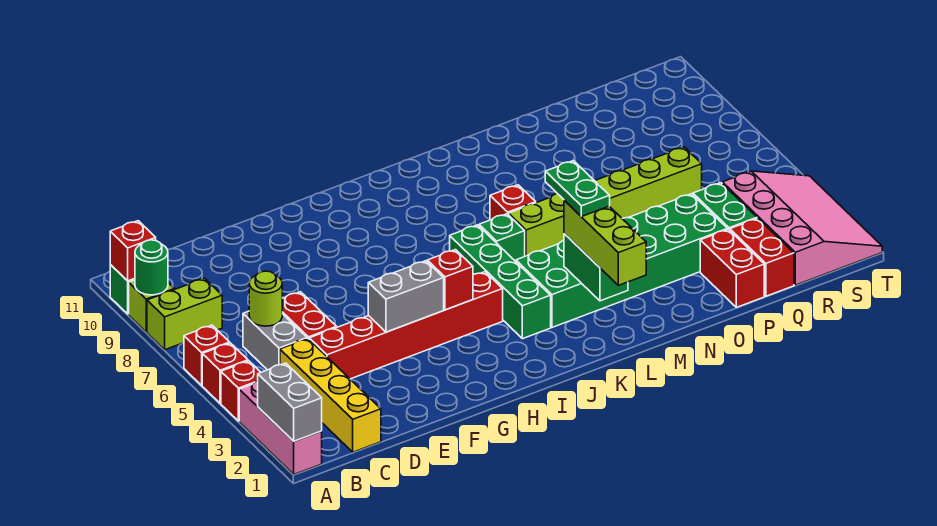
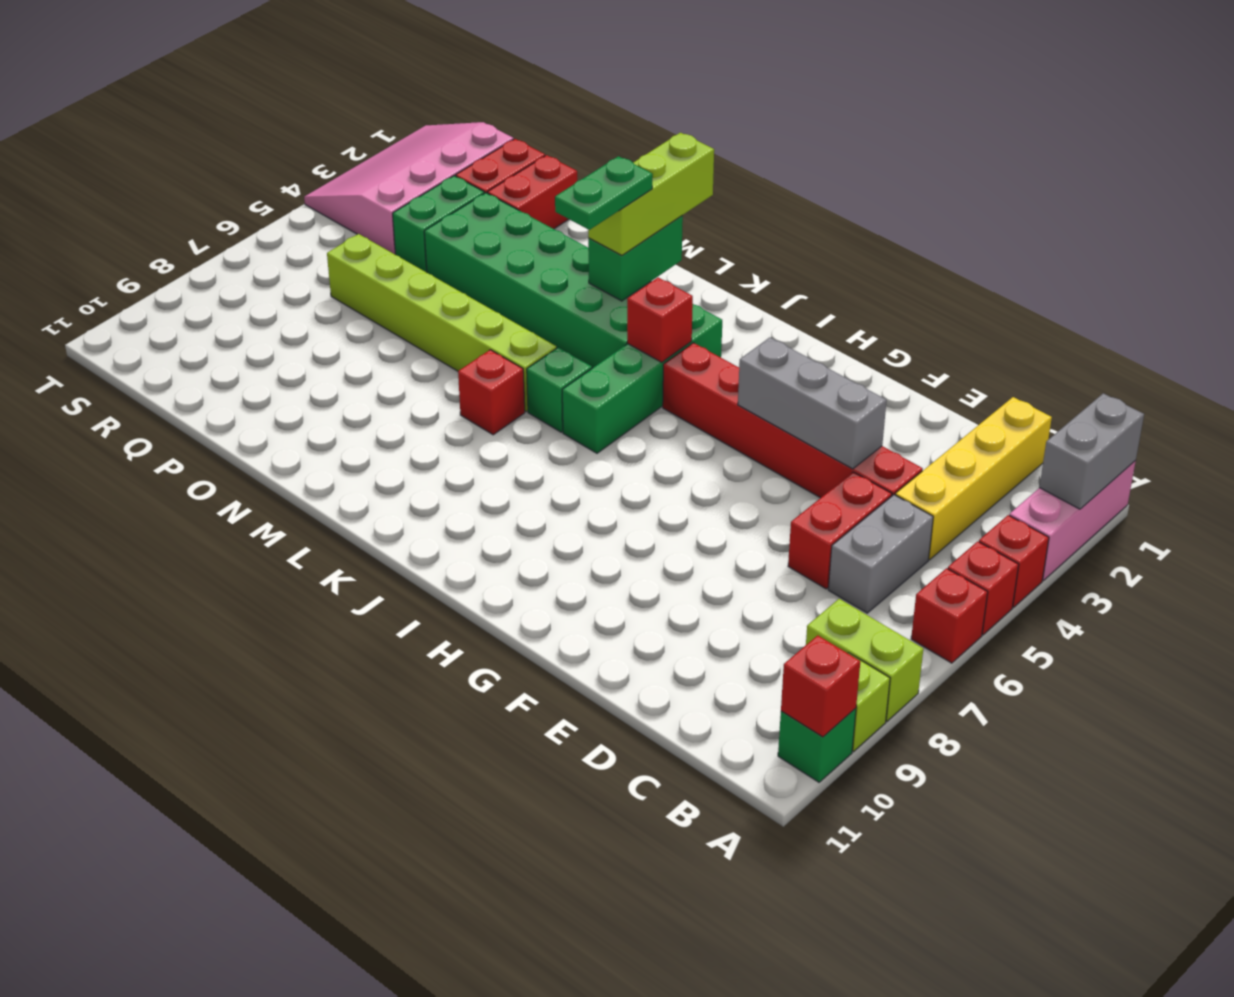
green 1x1 round brick [135,240,168,295] -> none
lime 1x1 round brick [249,271,282,326] -> none
grey 1x2 brick [368,261,444,332] -> grey 1x3 brick [738,338,887,469]
red 1x1 brick [427,250,473,310] -> red 1x1 brick moved to [627,278,693,362]

